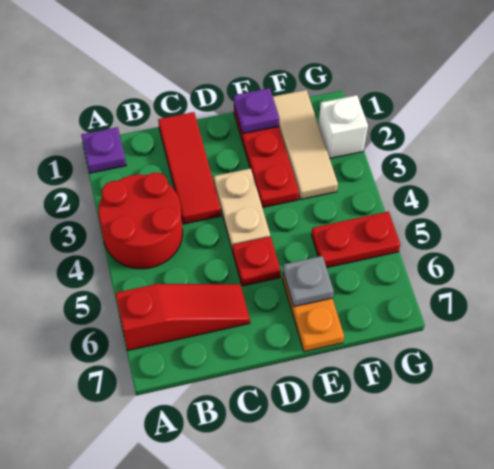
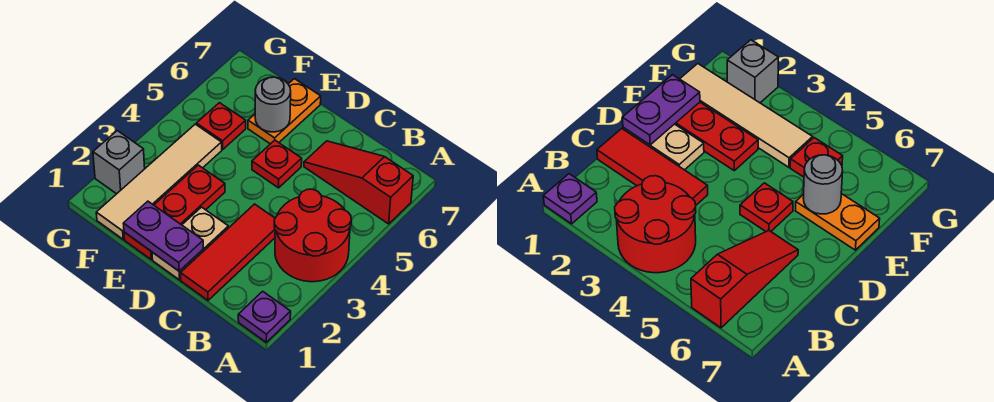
tan 1x2 plate [214,168,270,250] -> tan 1x2 plate moved to [152,207,228,280]
purple 1x1 plate [234,88,279,134] -> purple 1x2 plate [123,201,203,271]
grey 1x1 plate [283,256,334,307] -> grey 1x1 round brick [255,77,291,132]
tan 1x3 tile [273,90,338,199] -> tan 1x4 tile [96,124,222,239]
red 1x2 plate [312,211,400,268] -> red 1x1 plate [196,103,246,149]
white 1x1 brick [318,95,368,158] -> grey 1x1 brick [93,131,145,194]

